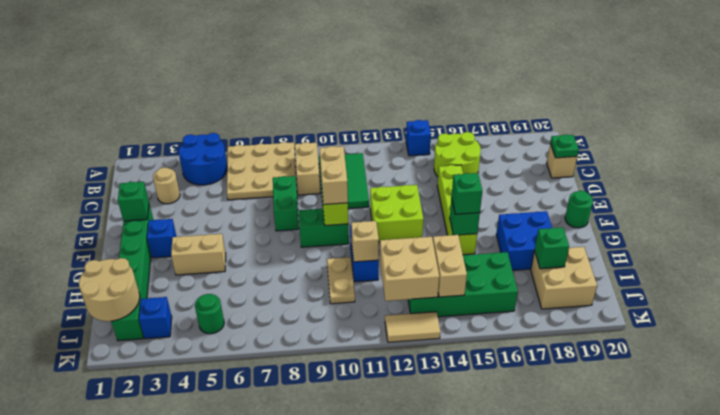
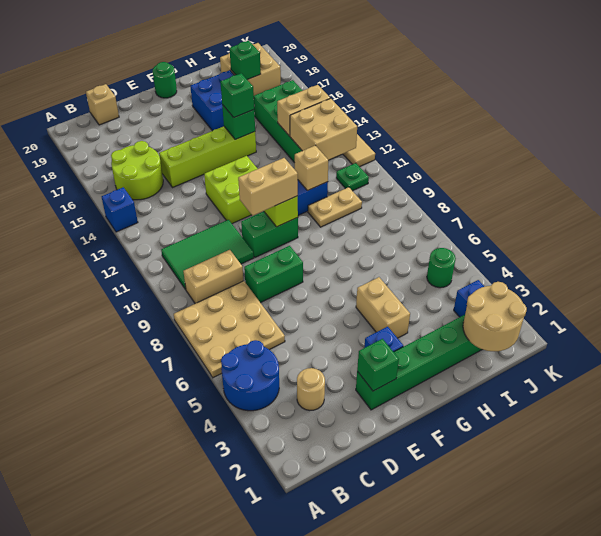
green 1x1 plate [550,134,579,158] -> green 1x1 plate moved to [336,163,369,191]
green 1x2 brick [299,209,349,247] -> green 1x2 brick turned to [241,211,298,257]

